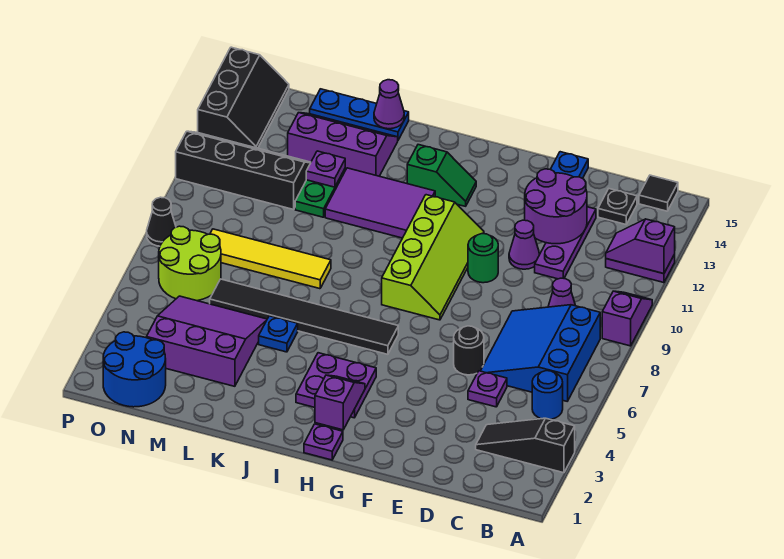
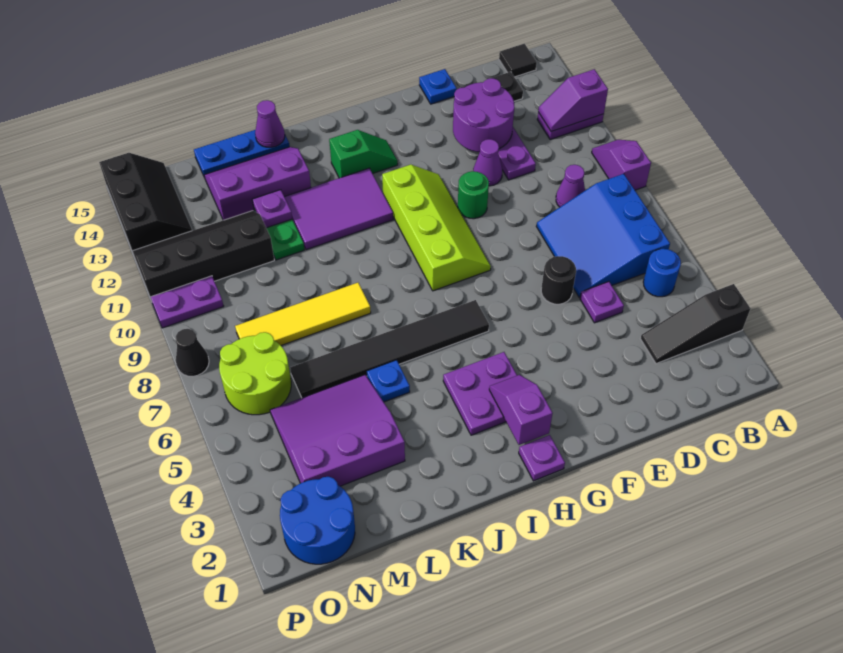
none -> purple 1x2 plate [150,276,224,328]

